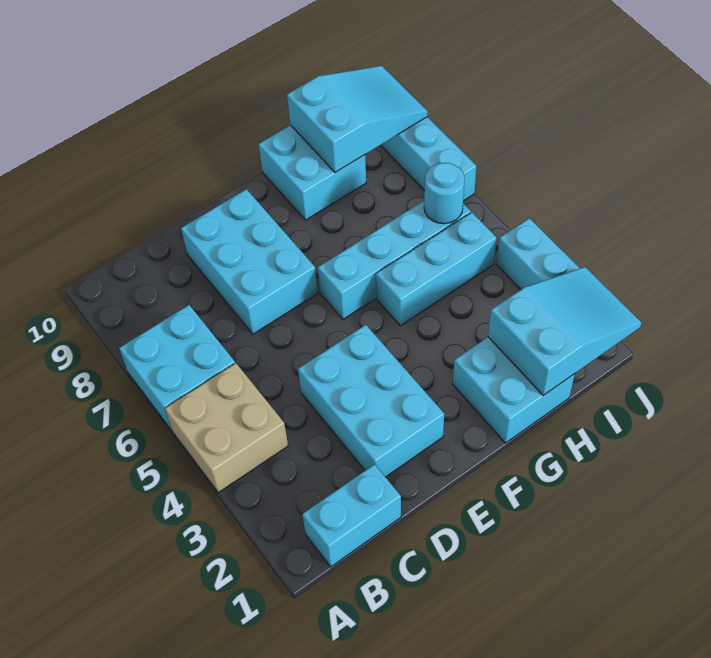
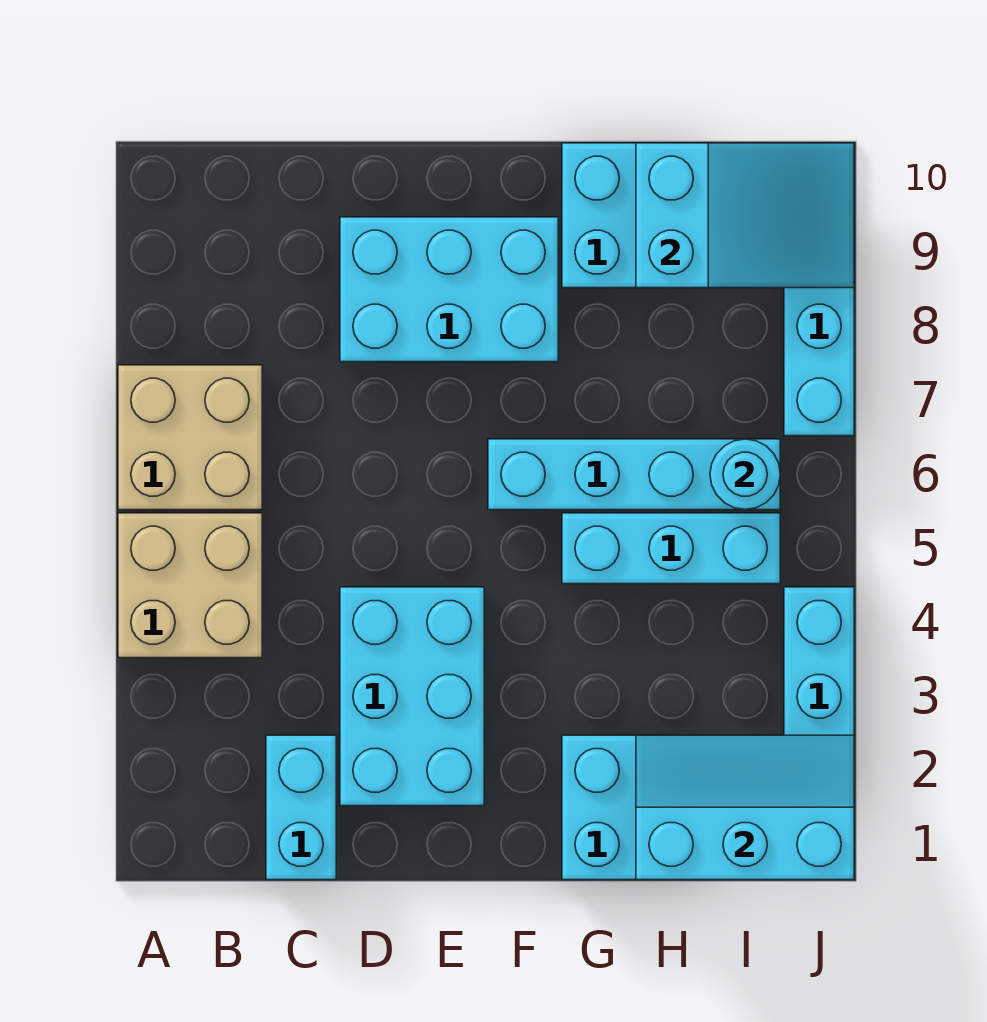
cyan 2x2 brick [119,305,235,430] -> tan 2x2 brick [118,365,262,510]
cyan 1x2 brick [303,464,401,567] -> cyan 1x2 brick turned to [266,735,336,880]
cyan 2x3 brick [181,189,318,334] -> cyan 2x3 brick turned to [340,217,558,362]
cyan 2x3 slope [488,267,641,395] -> cyan 2x3 slope turned to [636,735,854,880]

